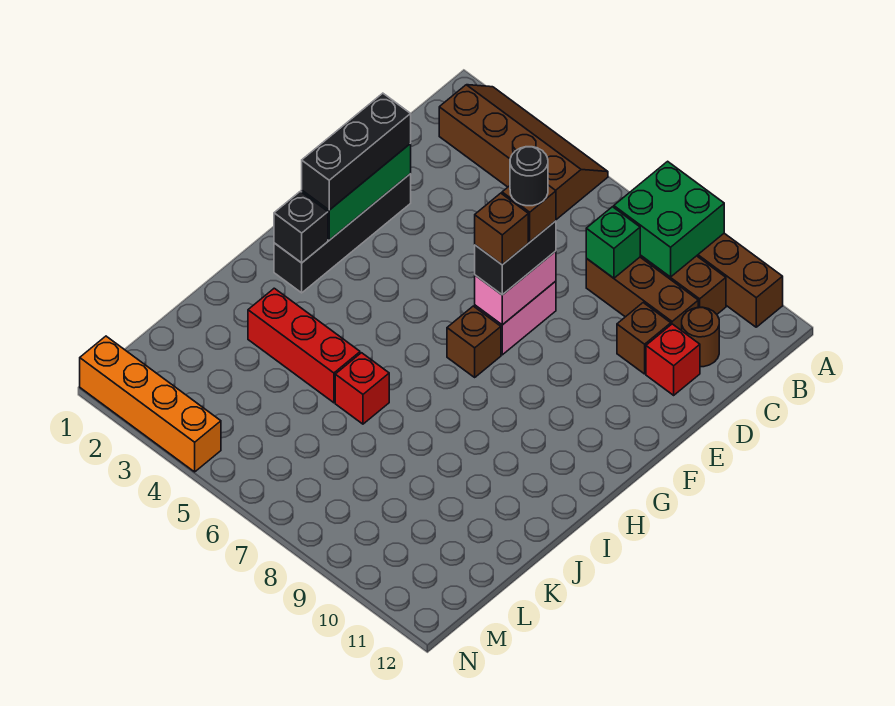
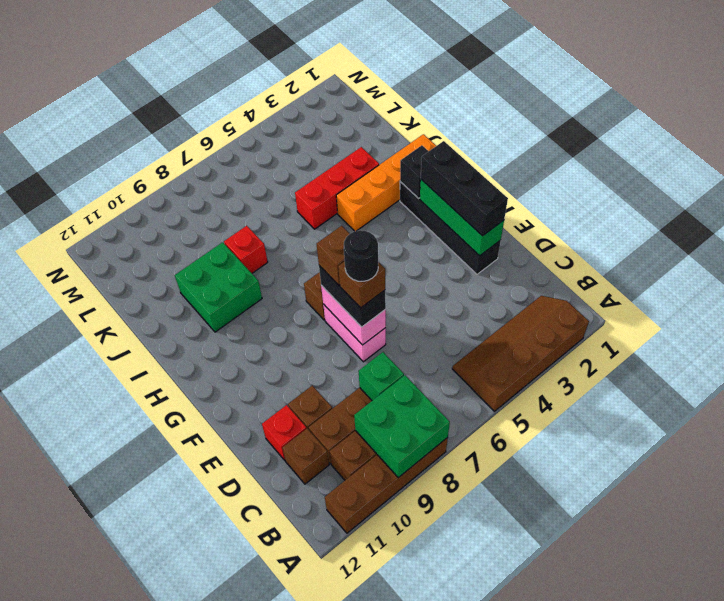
brown 2x4 slope [439,85,608,220] -> brown 2x4 slope turned to [452,296,589,411]
brown 1x1 round brick [682,307,719,367] -> brown 1x1 brick [282,429,329,484]
none -> green 2x2 brick [175,242,262,332]
red 1x1 brick [335,353,389,424] -> red 1x1 brick moved to [224,226,268,273]
orange 1x4 brick [80,336,221,472] -> orange 1x4 brick moved to [336,134,436,231]

